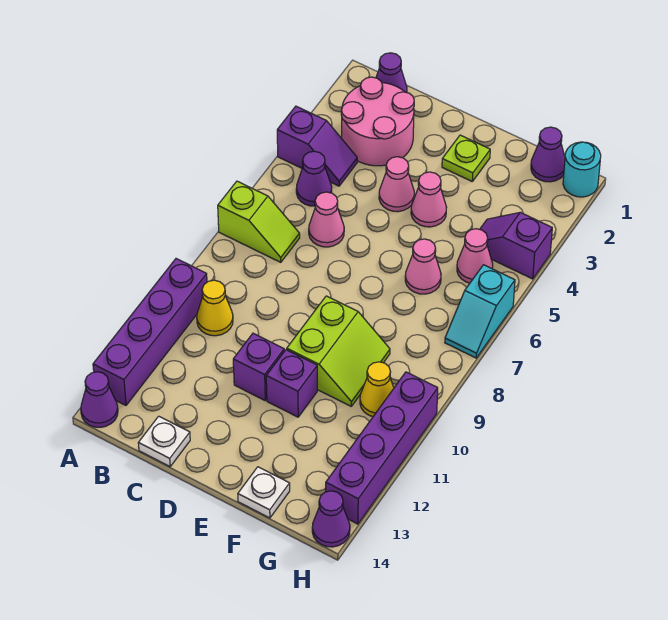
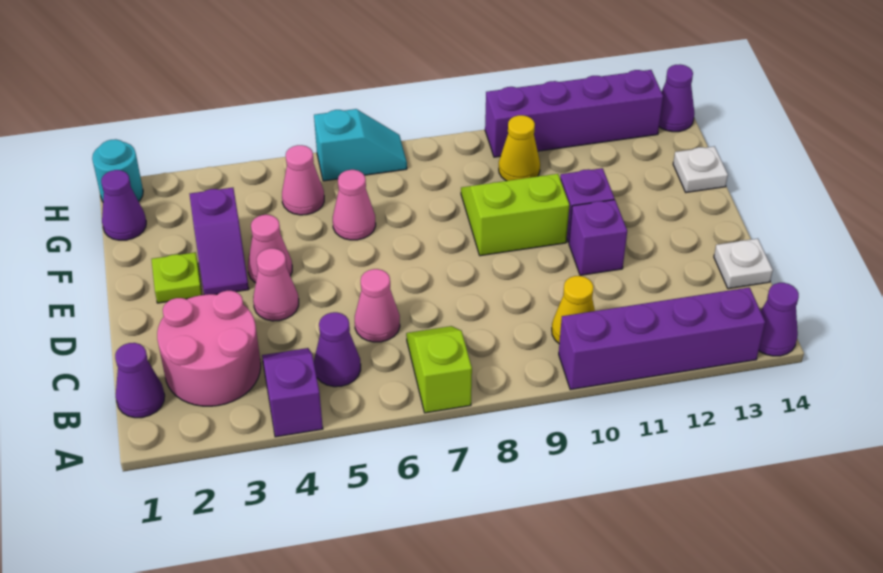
purple 1x2 slope [480,212,552,279] -> purple 1x2 slope moved to [190,188,249,295]

